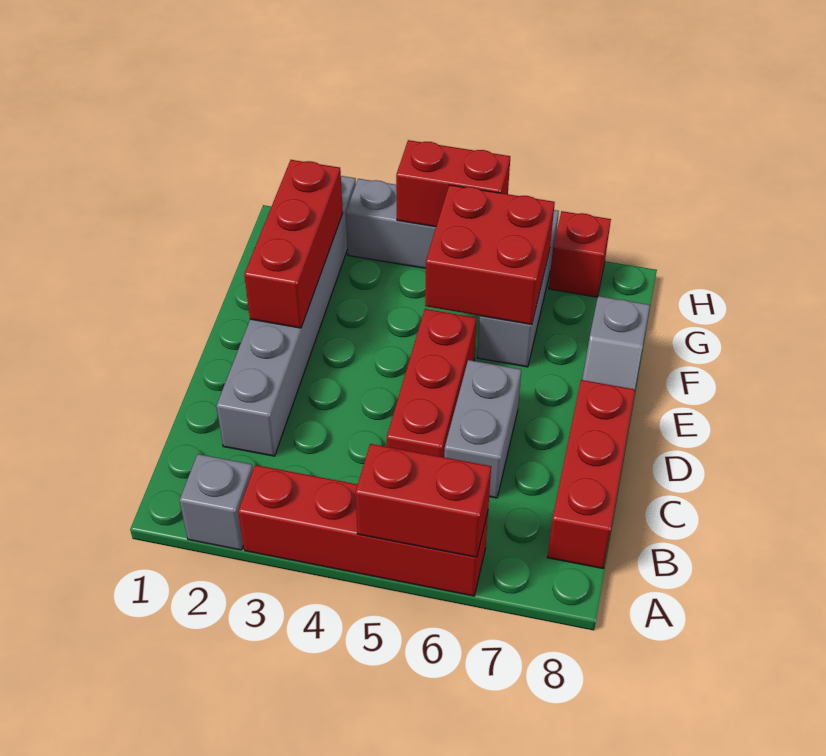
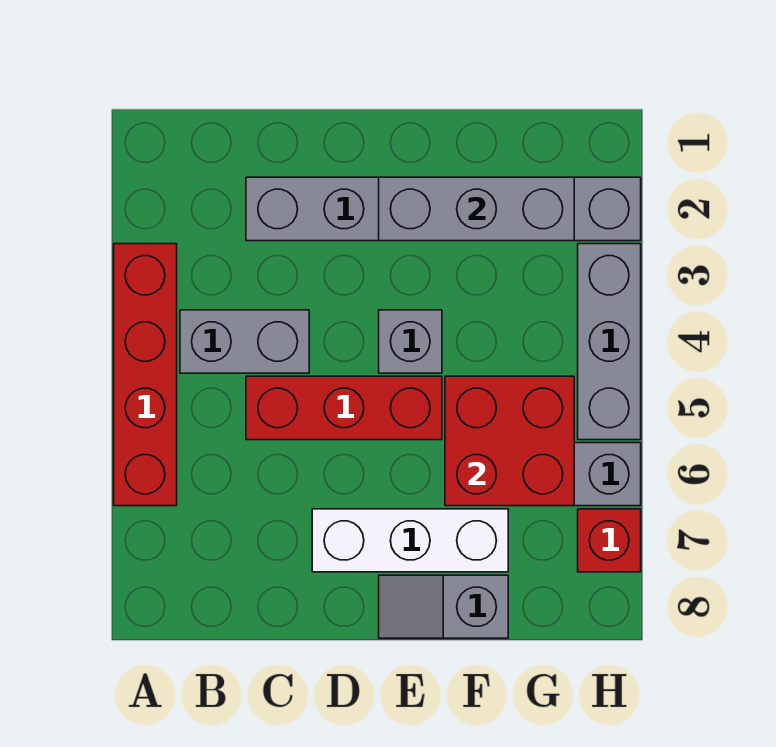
grey 1x1 brick [179,454,253,550] -> grey 1x1 brick moved to [379,310,442,373]
red 1x2 brick [355,444,491,557] -> none
red 1x3 brick [547,380,635,568] -> none
grey 1x2 brick [444,360,521,498] -> grey 1x2 brick moved to [180,310,309,373]
none -> white 1x3 brick [312,509,508,572]
red 1x3 brick [244,160,343,328] -> grey 1x3 brick [379,177,574,241]
red 1x2 brick [396,140,510,227] -> none

